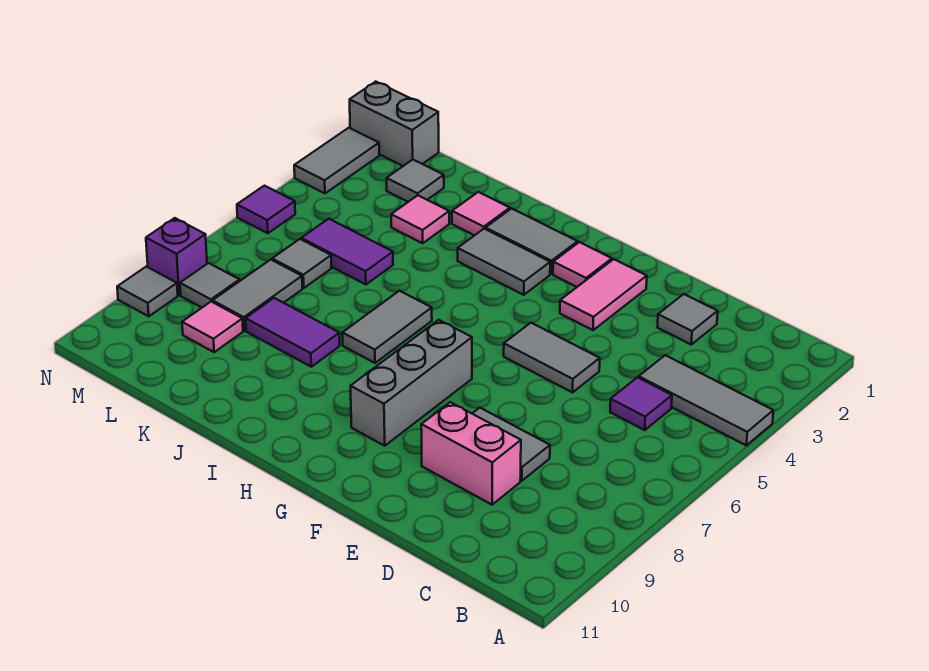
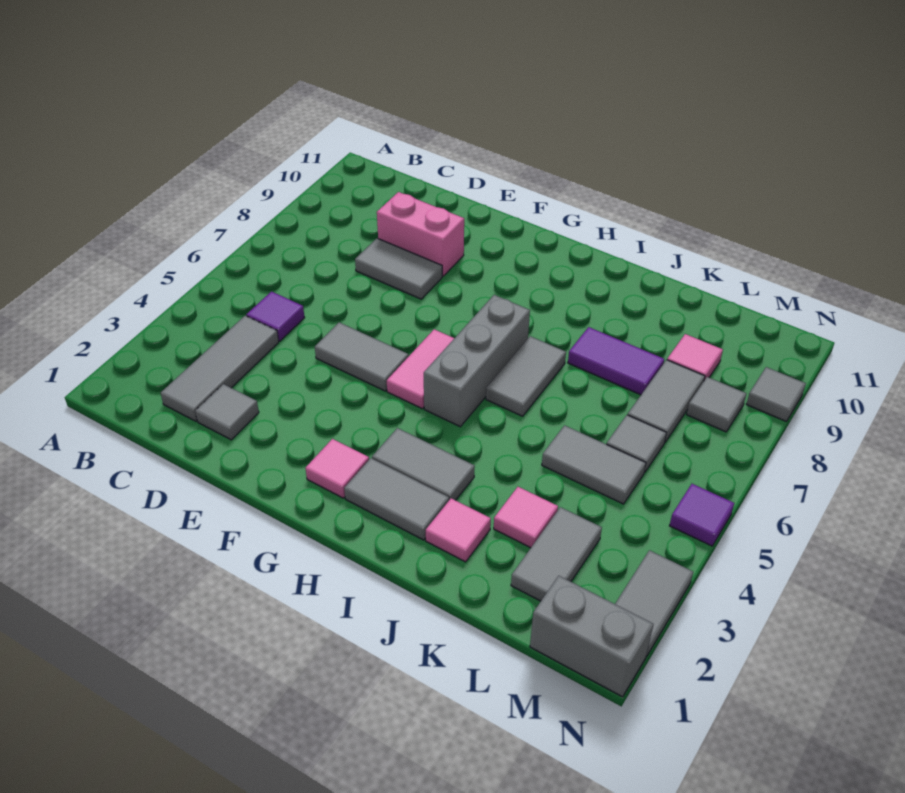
grey 1x3 tile [638,355,773,446] -> grey 1x3 tile turned to [161,316,279,421]
pink 1x2 tile [560,259,647,330] -> pink 1x2 tile moved to [387,329,454,408]
grey 1x3 brick [351,320,472,446] -> grey 1x3 brick moved to [424,295,530,427]
purple 1x2 tile [301,219,393,285] -> grey 1x2 tile [542,425,646,504]
grey 1x1 tile [387,160,444,202] -> grey 1x2 tile [511,507,602,601]
purple 1x1 brick [146,218,207,295] -> none

